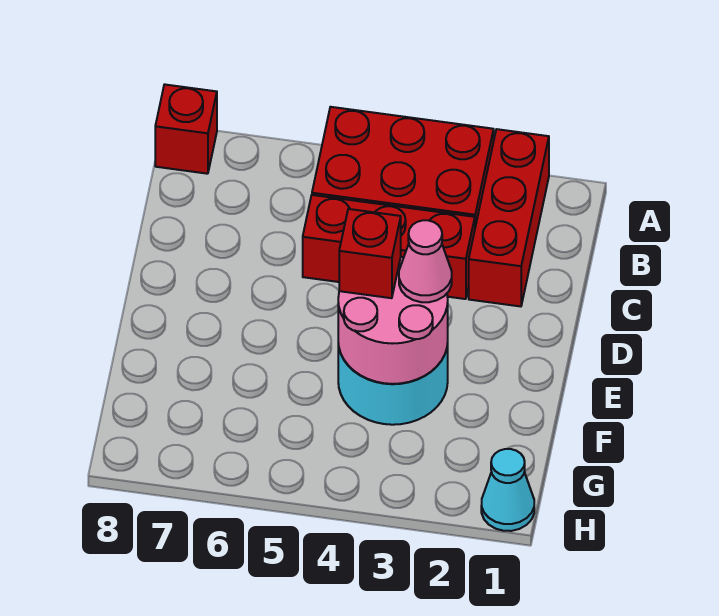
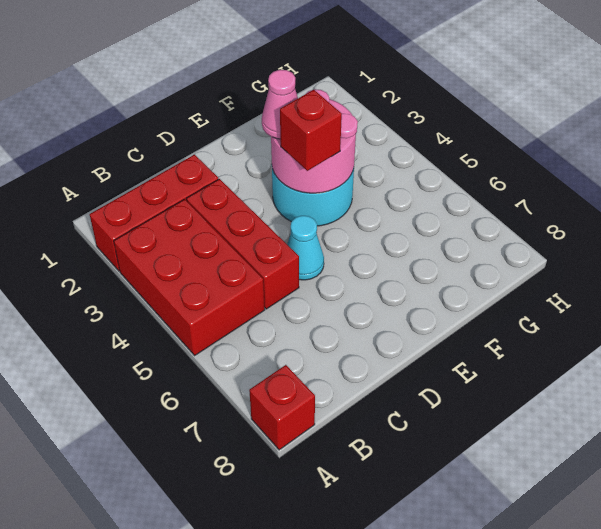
cyan 1x1 cone [481,449,534,531] -> cyan 1x1 cone moved to [287,216,324,280]

